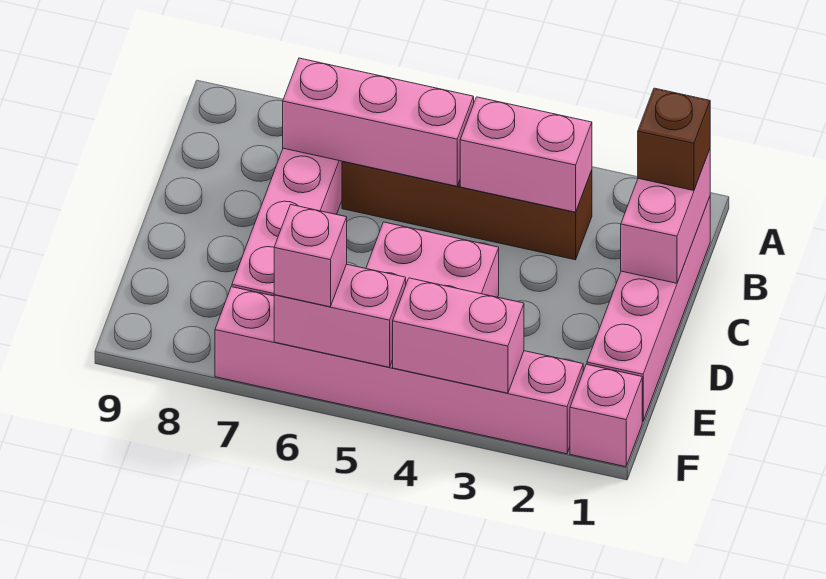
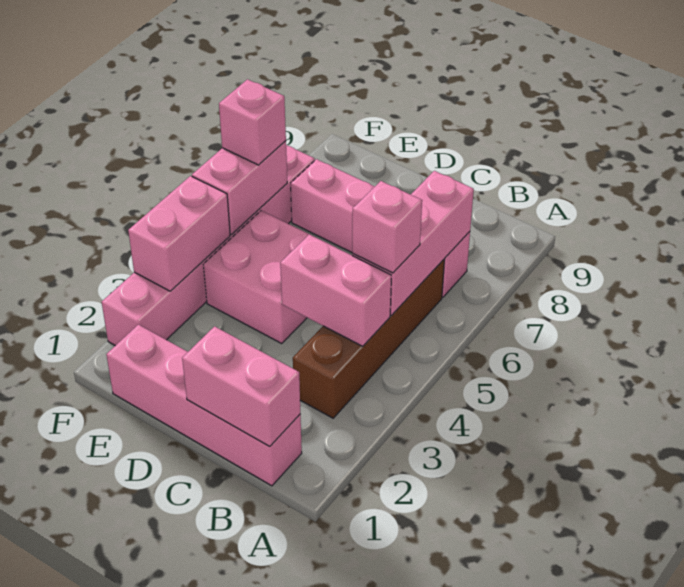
brown 1x1 brick [638,88,710,191] -> none
pink 1x2 brick [460,97,592,212] -> pink 1x2 brick turned to [280,234,391,346]
pink 1x1 brick [570,364,642,467] -> pink 1x1 brick moved to [352,181,422,273]

